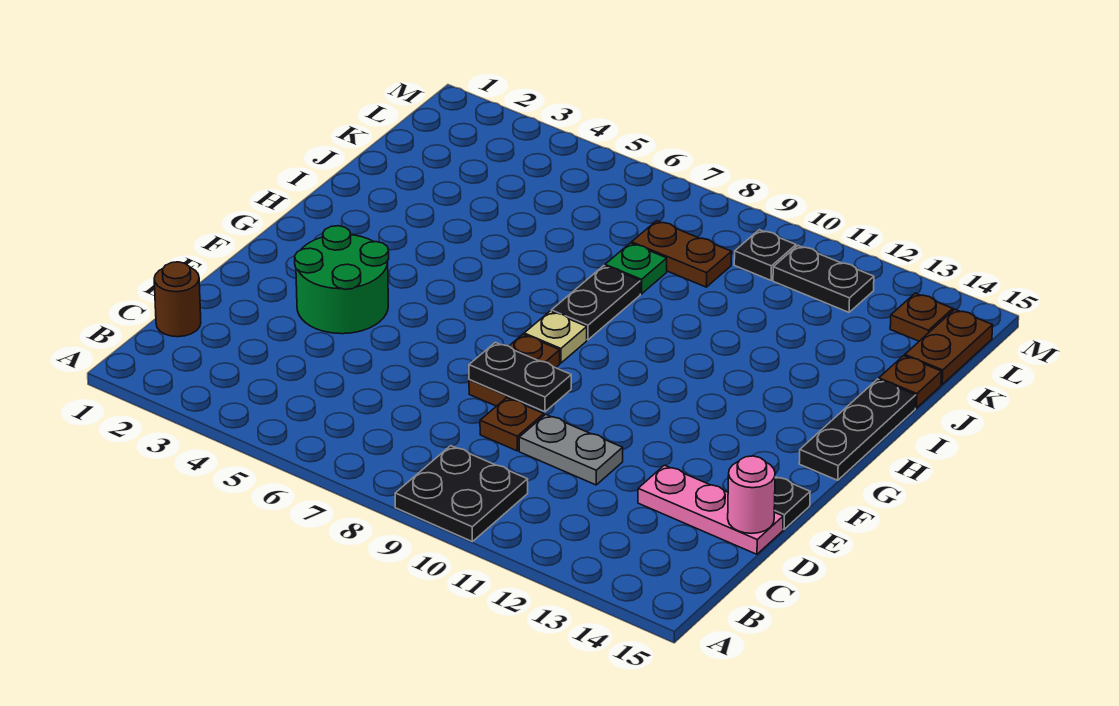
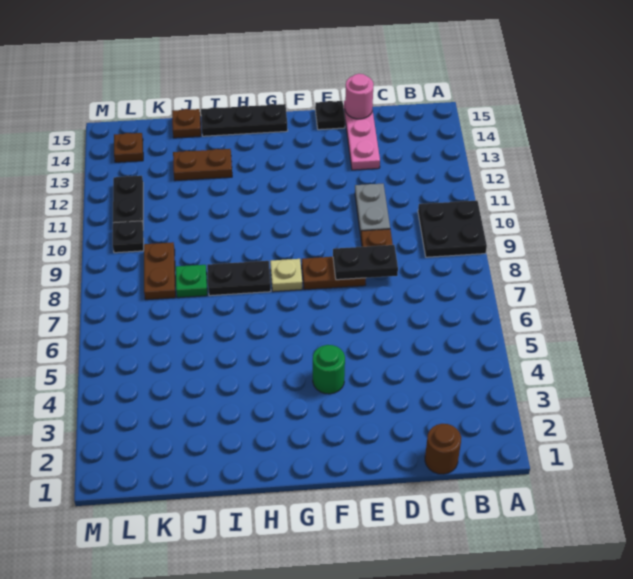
green 2x2 round brick [295,226,389,334] -> green 1x1 round brick [313,345,345,394]
black 1x2 plate [469,342,571,412] -> black 1x2 plate turned to [333,245,398,280]
brown 1x2 plate [905,309,993,384] -> brown 1x2 plate moved to [173,149,232,181]

